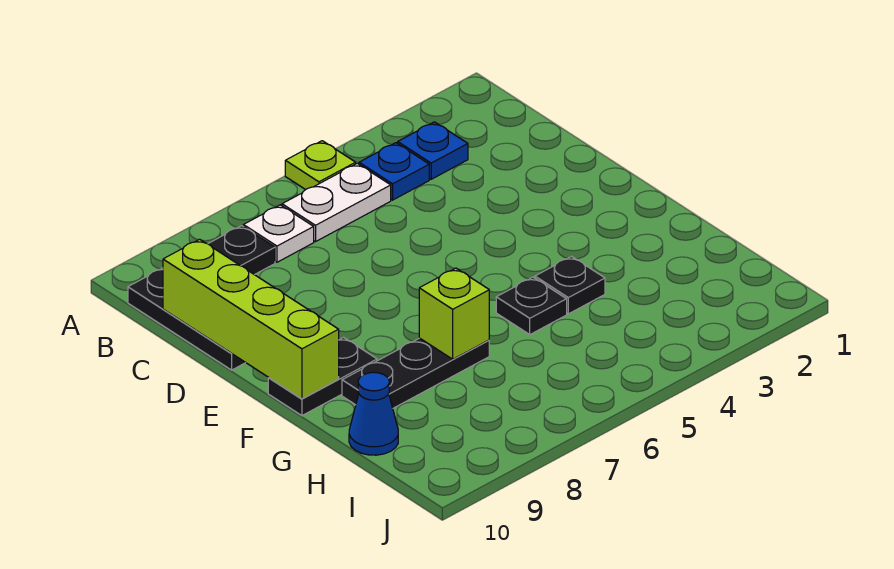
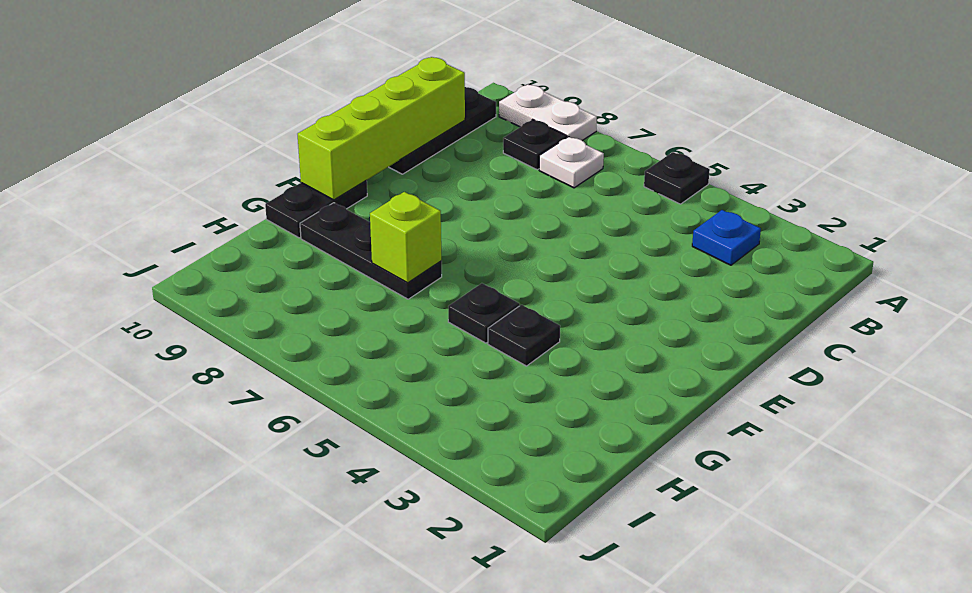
lime 1x1 plate [285,141,356,190] -> black 1x1 plate [644,152,710,204]
blue 1x1 plate [359,143,429,200] -> none
white 1x2 plate [282,163,391,242] -> white 1x2 plate moved to [499,84,597,141]
black 1x2 plate [268,337,377,416] -> black 1x2 plate turned to [265,180,367,238]
blue 1x1 cone [349,372,398,455] -> none

